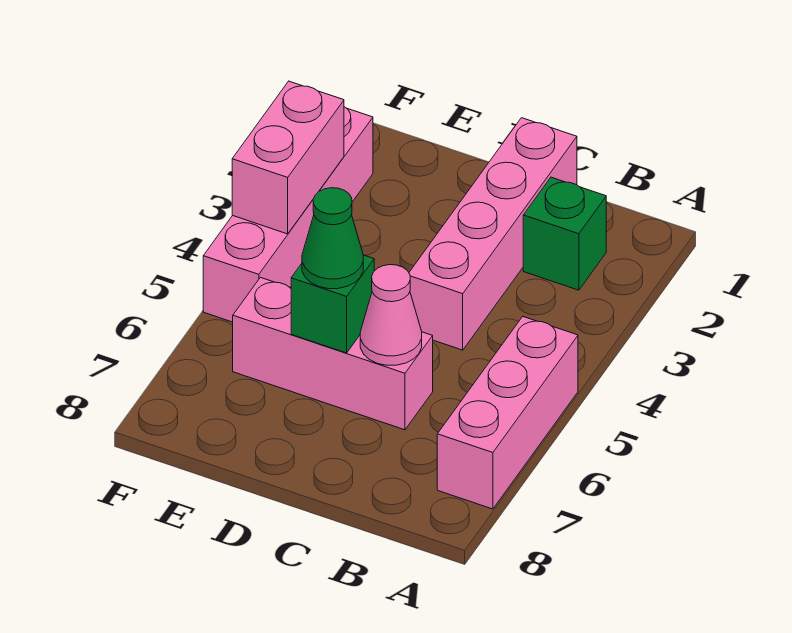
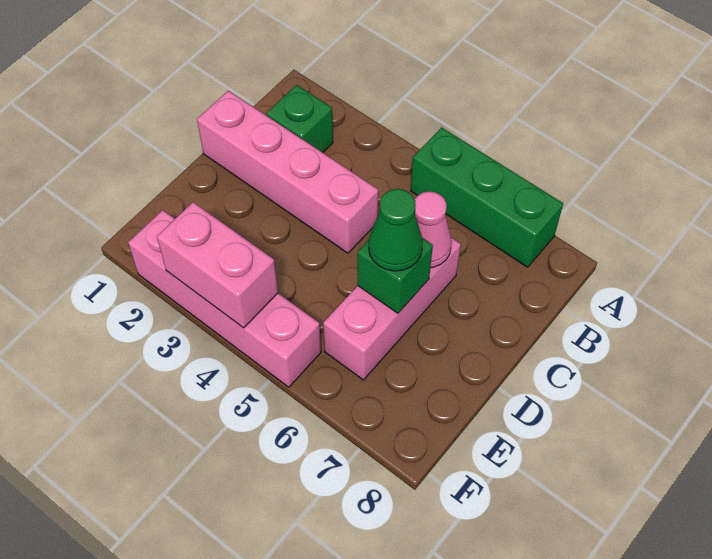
pink 1x3 brick [437,317,578,509] -> green 1x3 brick [411,127,563,267]

